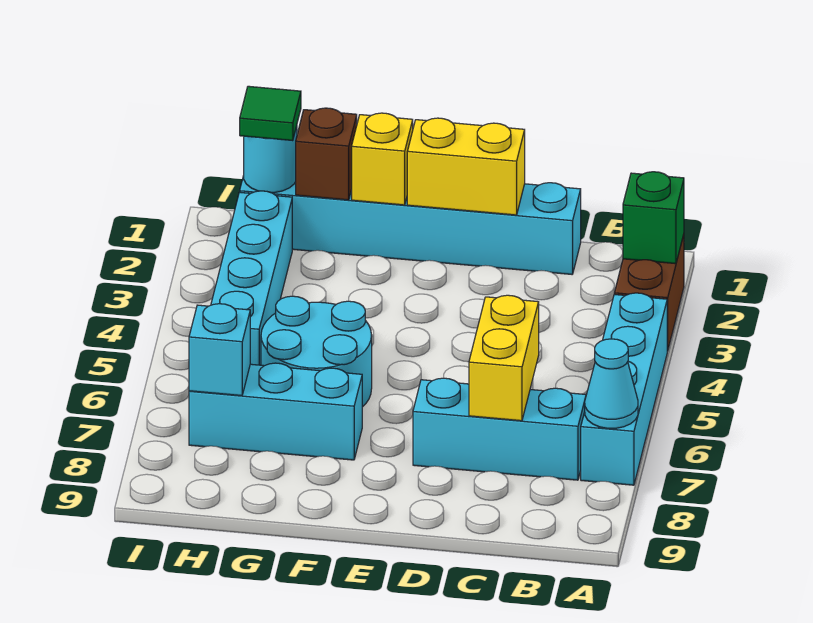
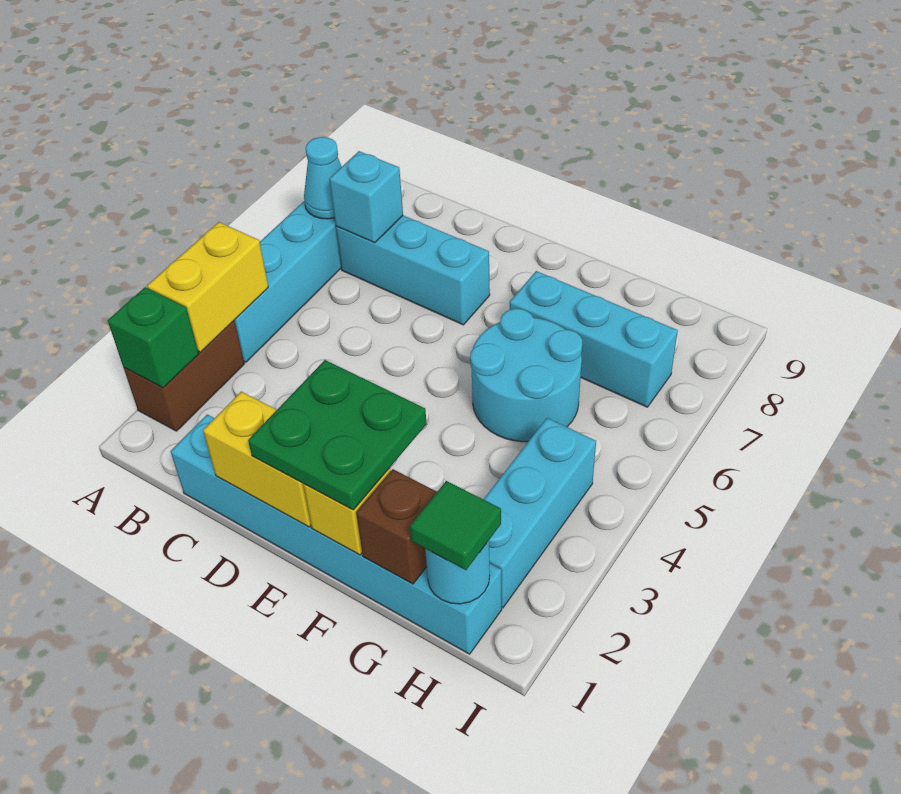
yellow 1x2 brick [469,295,539,421] -> yellow 1x2 brick moved to [147,222,268,352]
none -> green 2x2 plate [248,360,427,510]
cyan 1x4 brick [211,191,292,365] -> cyan 1x3 brick [483,418,596,608]
cyan 1x1 brick [189,304,250,396] -> cyan 1x1 brick moved to [329,151,403,243]

